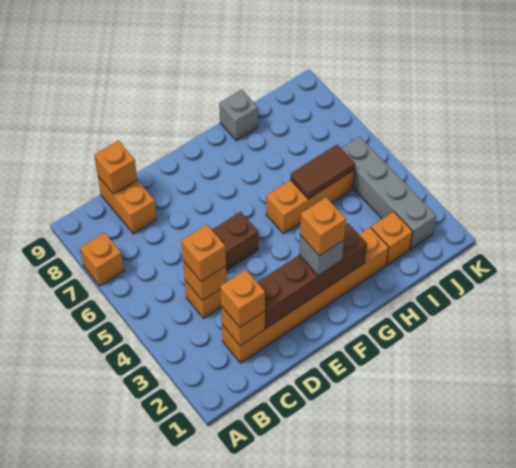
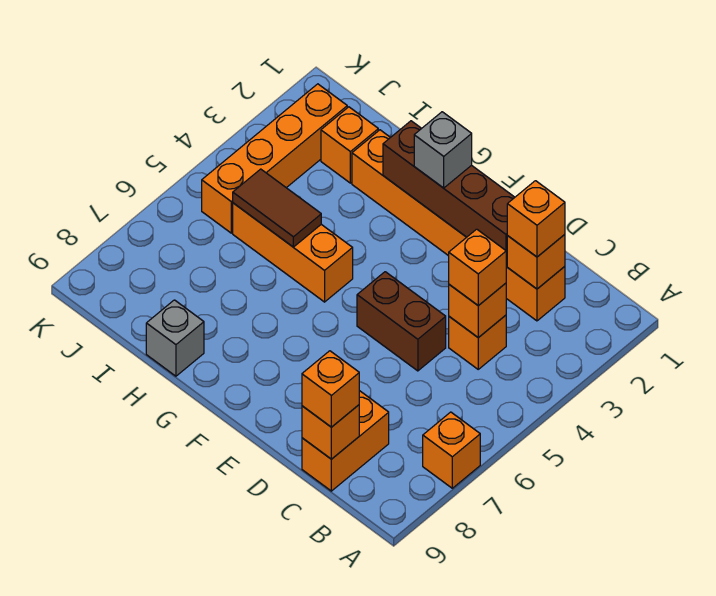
orange 1x1 brick [300,198,346,256] -> orange 1x1 brick moved to [302,351,359,427]
grey 1x4 brick [341,137,436,249] -> orange 1x4 brick [202,84,347,233]

